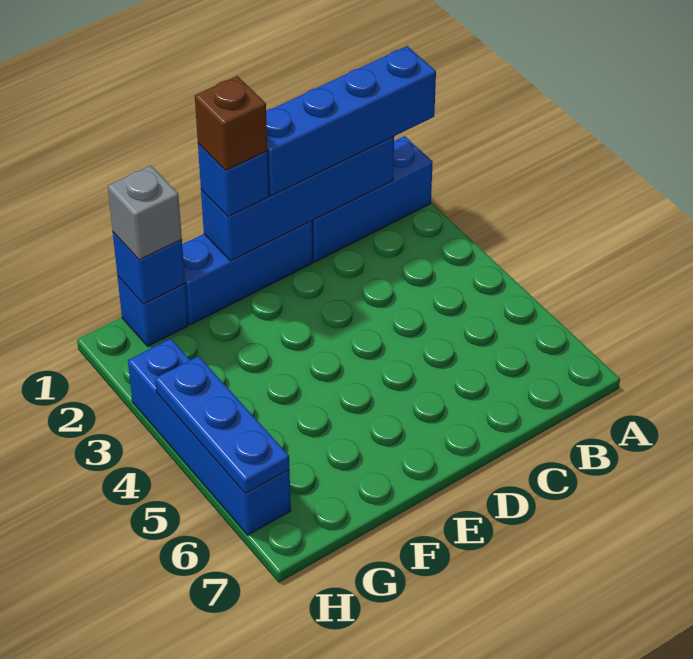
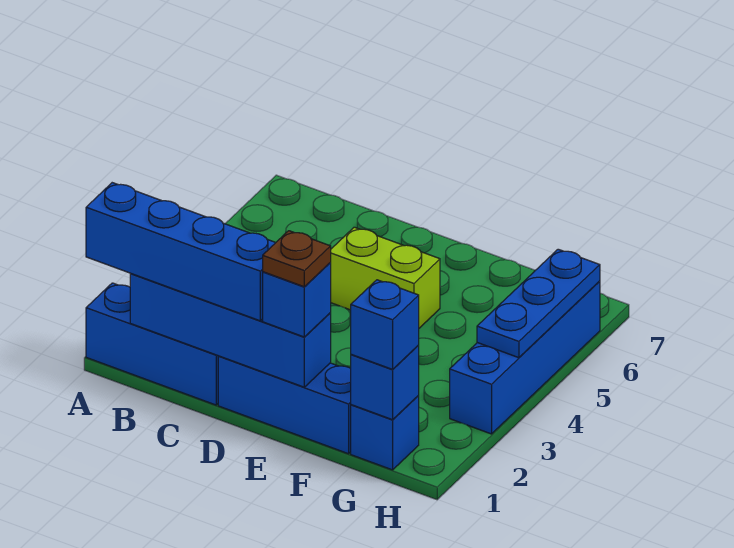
none -> lime 1x2 brick [330,227,440,328]
brown 1x1 brick [195,76,268,171] -> brown 1x1 plate [263,231,331,287]
grey 1x1 brick [108,166,182,260] -> blue 1x1 brick [351,280,419,369]

